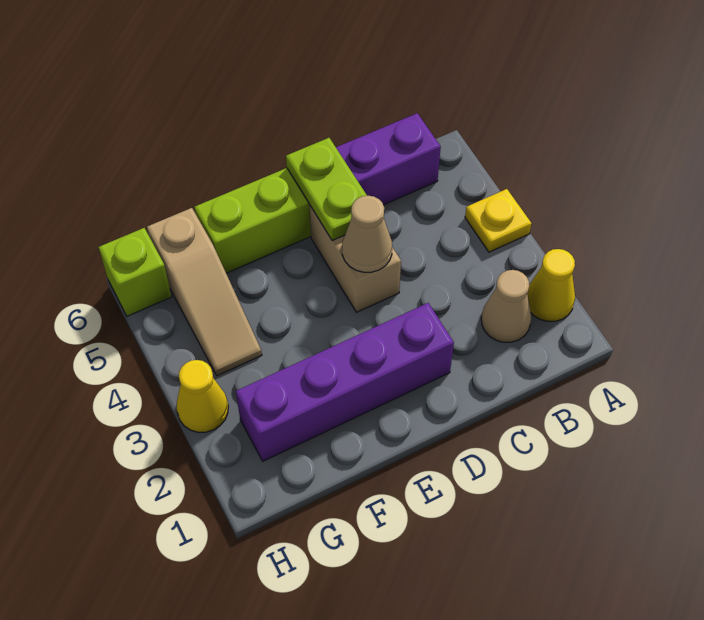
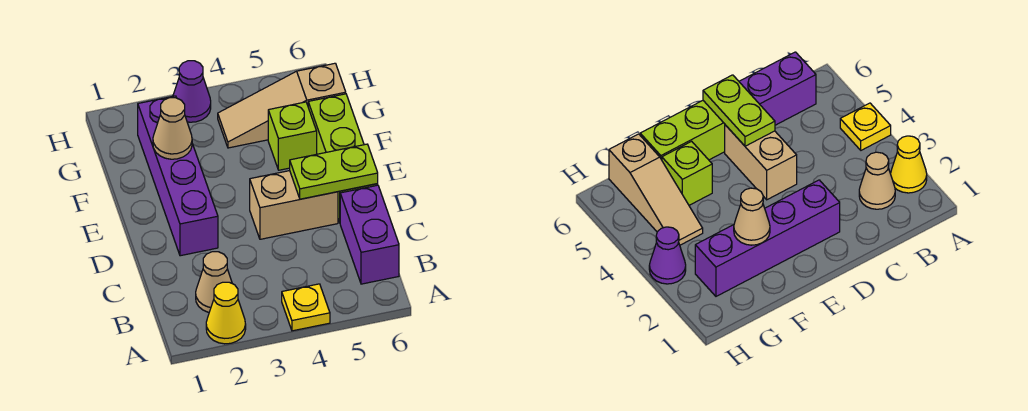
tan 1x1 cone [342,196,392,272] -> tan 1x1 cone moved to [153,98,192,159]
yellow 1x1 cone [177,360,228,432] -> purple 1x1 cone [173,61,211,122]
lime 1x1 brick [99,228,172,316] -> lime 1x1 brick moved to [268,102,317,170]

